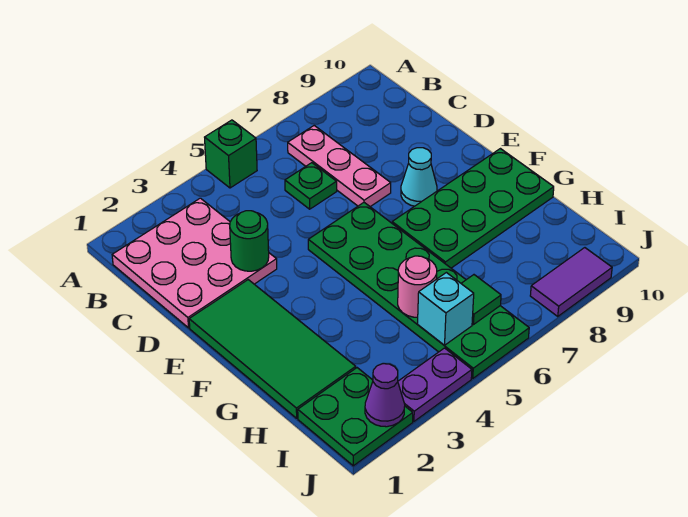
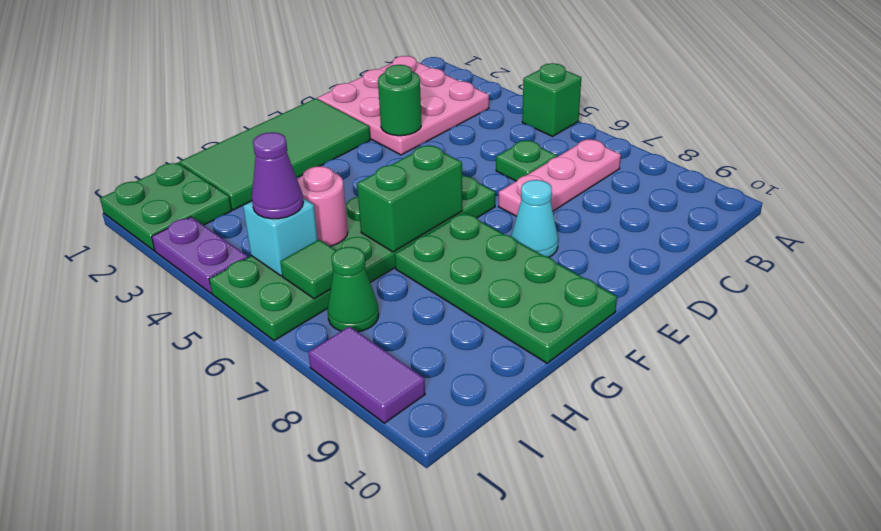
none -> green 1x2 brick [357,145,462,252]
none -> green 1x1 cone [327,247,379,332]
purple 1x1 cone [365,364,405,427] -> purple 1x1 cone moved to [252,132,303,219]

